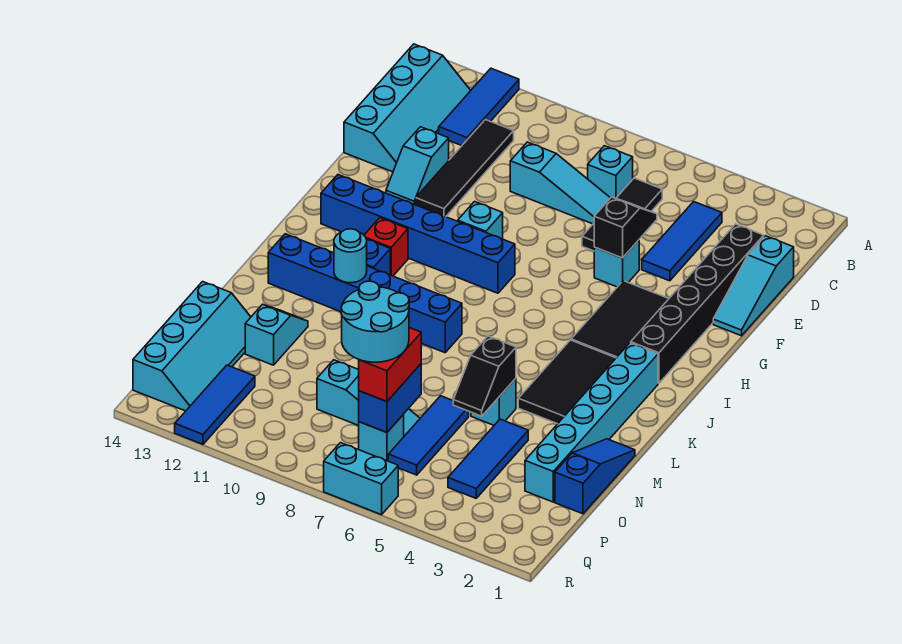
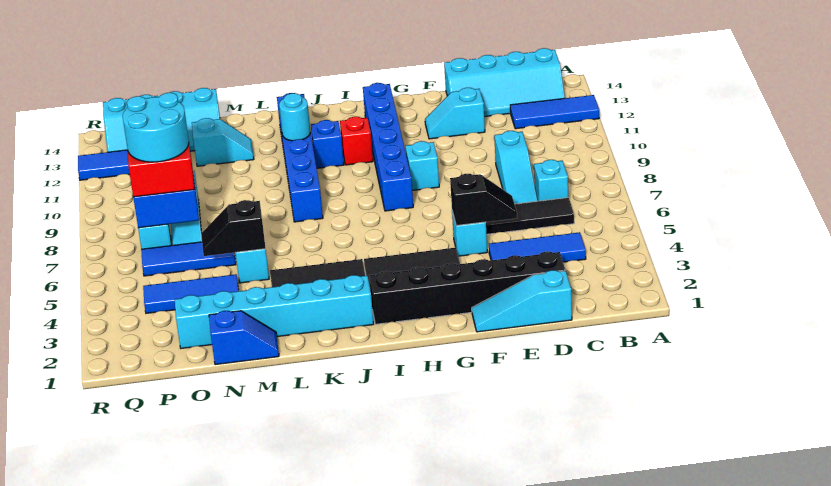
black 1x4 tile [416,120,514,217] -> none
blue 1x3 slope [555,439,635,514] -> blue 1x2 slope [209,311,279,365]
cyan 1x2 brick [324,443,398,515] -> none

